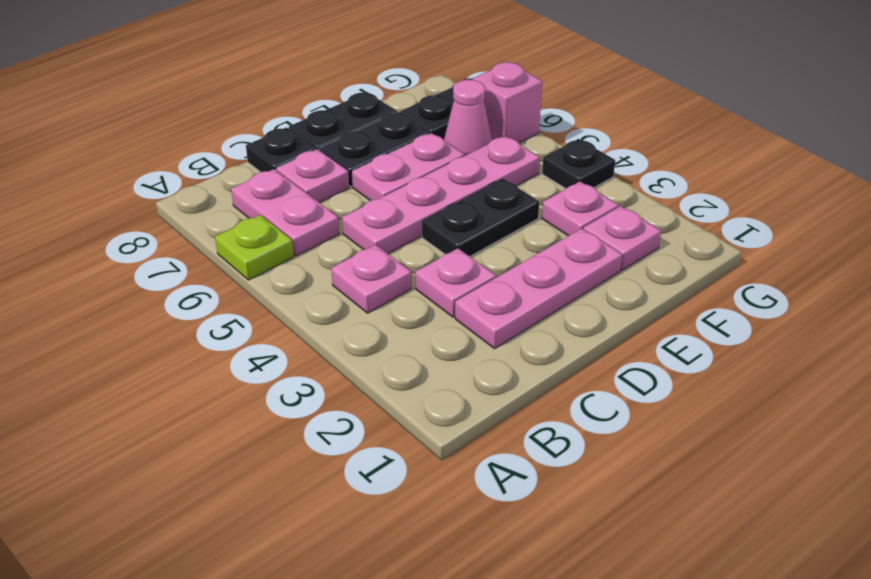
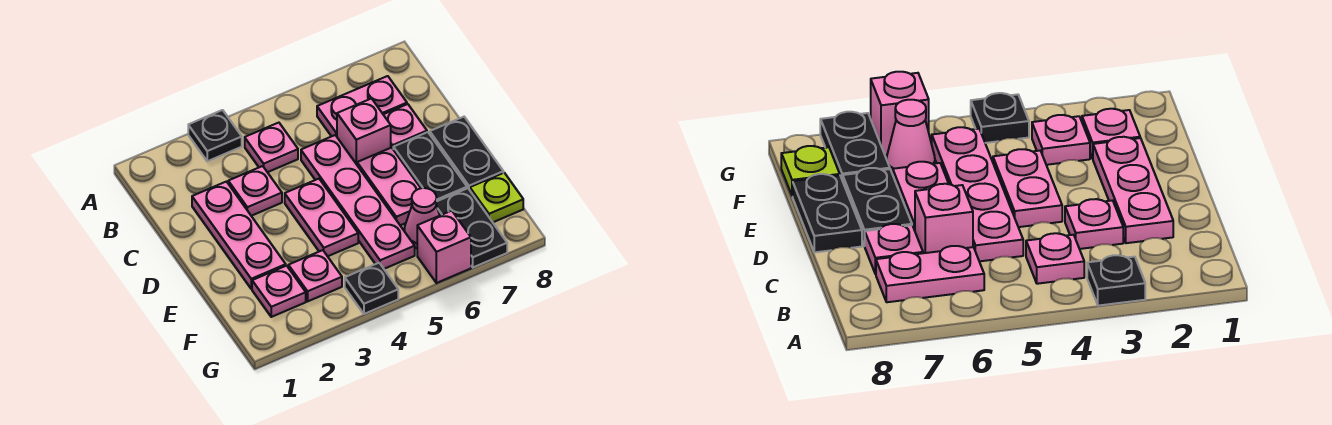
lime 1x1 plate [215,215,294,280] -> lime 1x1 plate moved to [470,173,523,222]
none -> pink 1x1 brick [337,99,391,164]
black 1x1 plate [246,128,316,172] -> black 1x1 plate moved to [188,110,242,161]
black 1x2 plate [422,178,539,256] -> pink 1x2 plate [285,179,358,256]

